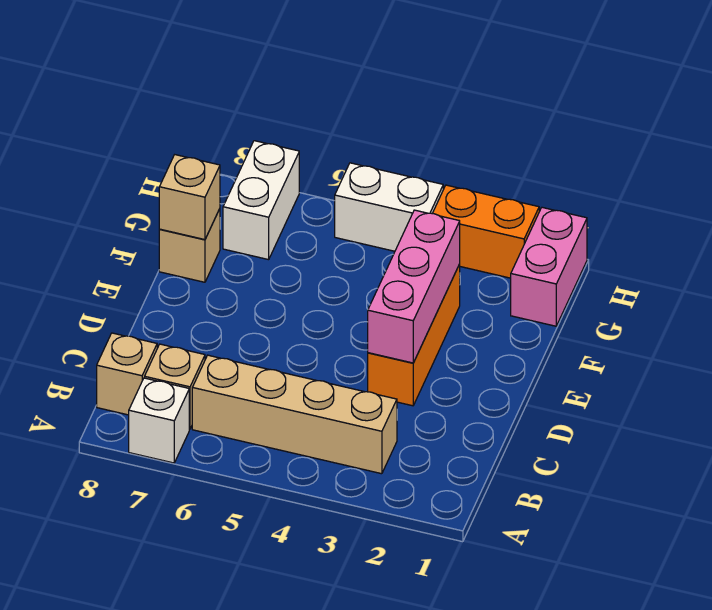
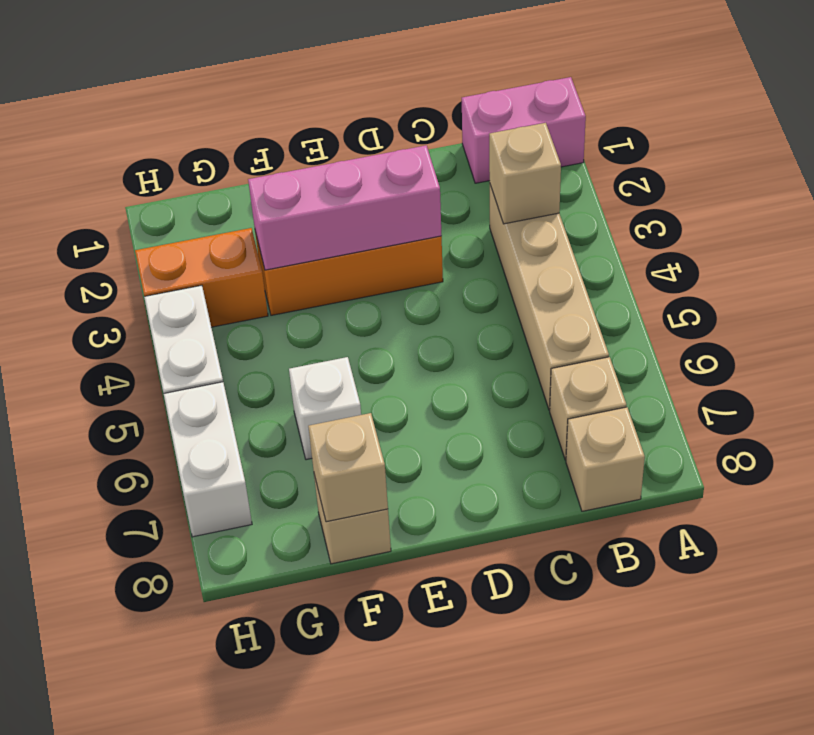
white 1x1 brick [129,378,189,463] -> white 1x1 brick moved to [289,357,361,460]
none -> tan 1x1 brick [489,123,561,224]
pink 1x2 brick [511,207,587,326] -> pink 1x2 brick moved to [462,77,586,183]
white 1x2 brick [223,141,299,260] -> white 1x2 brick turned to [164,382,252,537]
orange 1x2 brick [432,185,539,278] -> orange 1x2 brick turned to [135,228,268,327]

